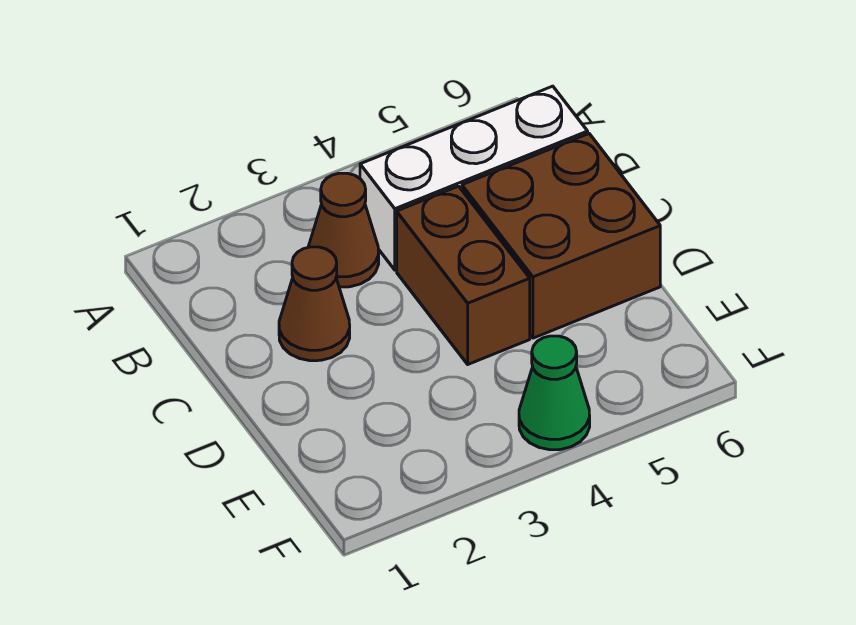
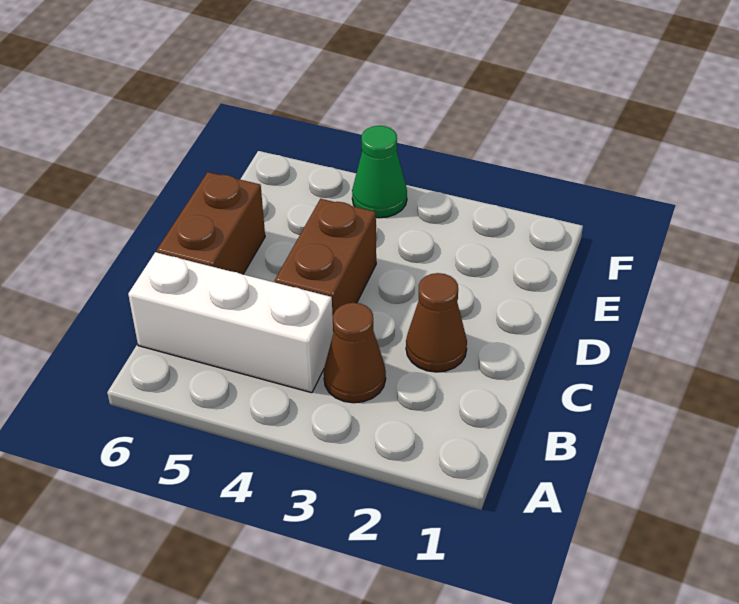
brown 2x2 brick [462,134,660,338] -> brown 1x2 brick [157,172,265,274]

